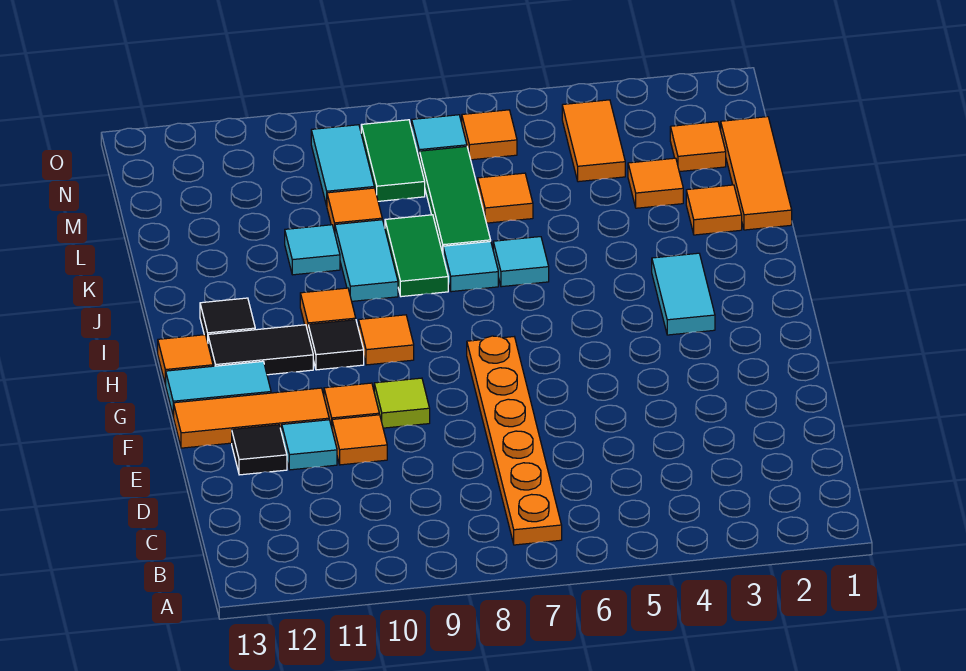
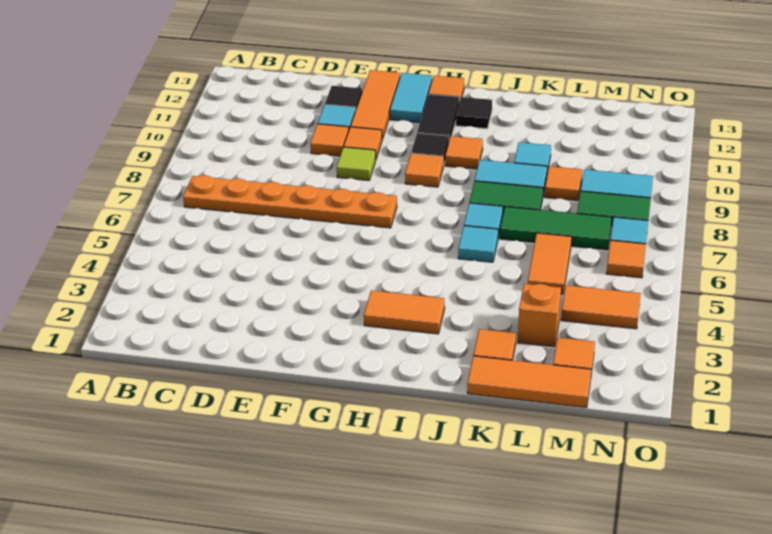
cyan 1x2 tile [652,253,715,335] -> orange 1x2 tile [364,290,445,334]
orange 1x1 tile [628,158,683,208] -> orange 1x1 brick [518,284,561,347]
orange 1x1 tile [478,173,533,223] -> orange 1x2 tile [528,233,571,295]

